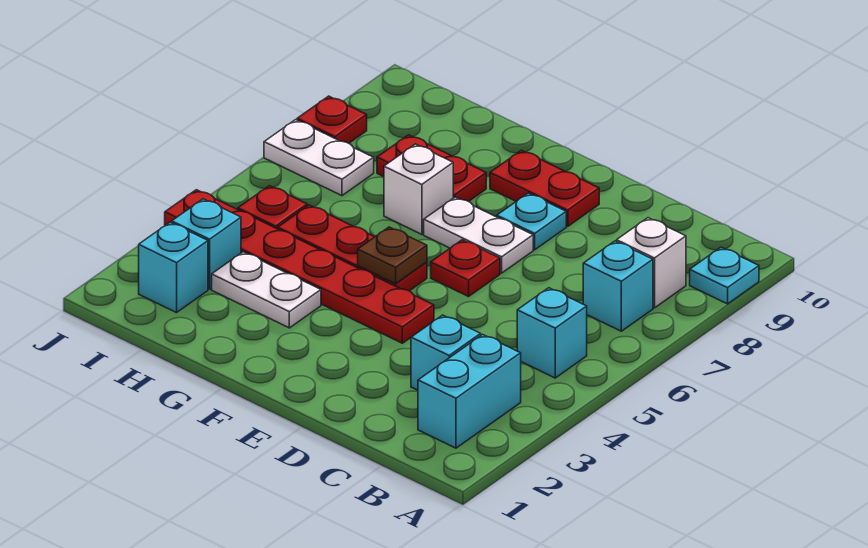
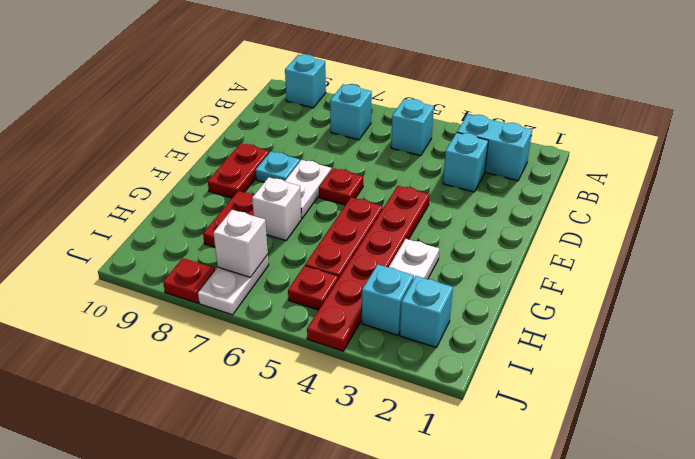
cyan 1x1 plate [690,247,759,304] -> cyan 1x1 brick [285,54,326,108]
white 1x1 brick [617,218,686,308] -> white 1x1 brick moved to [213,210,268,277]
brown 1x1 plate [358,227,427,284] -> none

